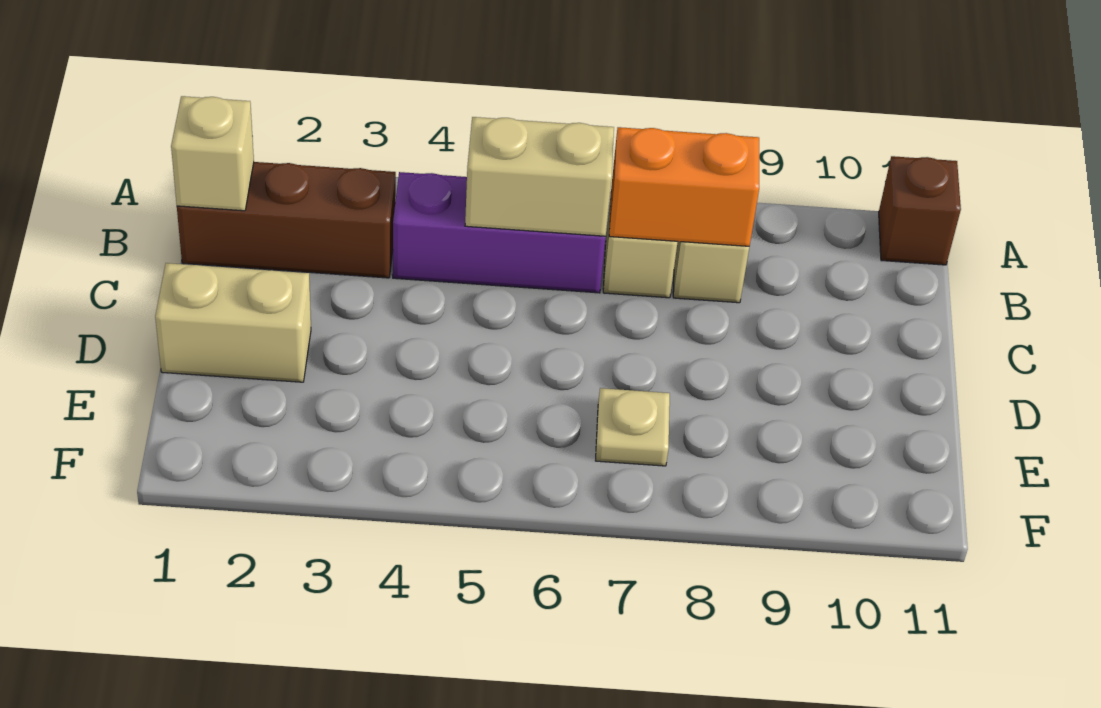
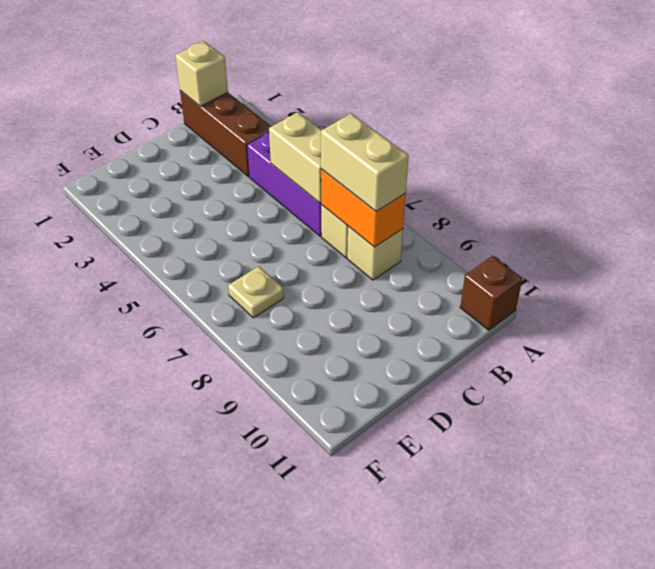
tan 1x2 brick [155,263,311,382] -> tan 1x2 brick moved to [321,114,409,212]

